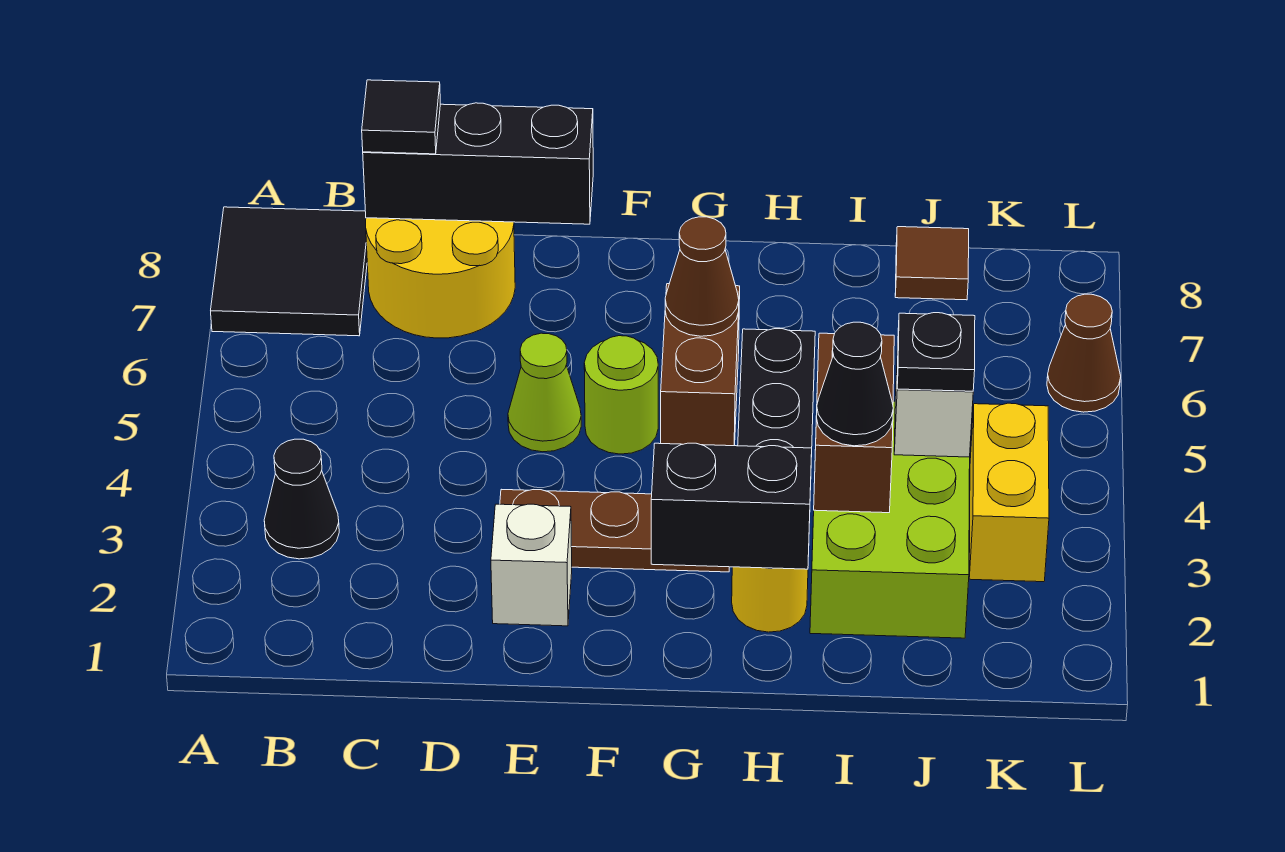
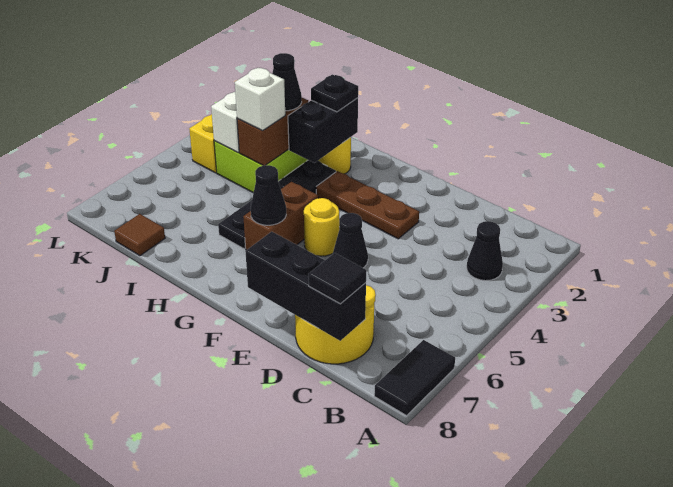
black 2x2 tile [211,207,367,336] -> black 1x2 tile [374,340,455,416]
white 1x1 brick [491,504,572,626] -> white 1x1 brick moved to [235,68,285,131]
lime 1x1 cone [508,333,581,452] -> black 1x1 cone [333,213,368,268]
lime 1x1 round brick [584,336,658,454] -> yellow 1x1 round brick [304,198,339,256]
black 1x2 brick [651,443,812,569] -> black 1x2 brick turned to [288,98,358,163]
brown 1x1 cone [665,217,739,336] -> black 1x1 cone [251,165,286,225]
black 1x1 plate [897,313,975,391] -> black 1x1 plate moved to [311,74,358,112]
brown 1x1 cone [1047,294,1121,412] -> none

